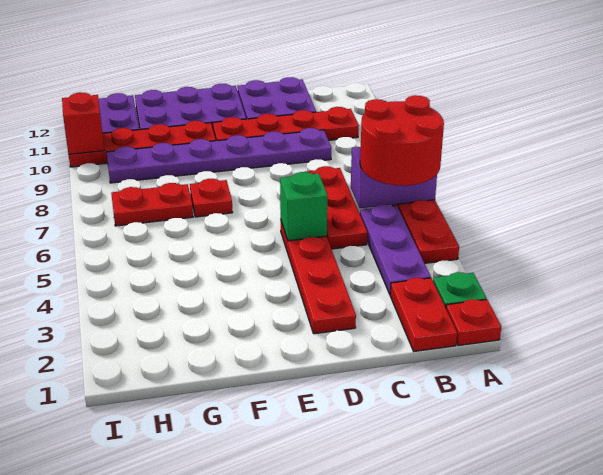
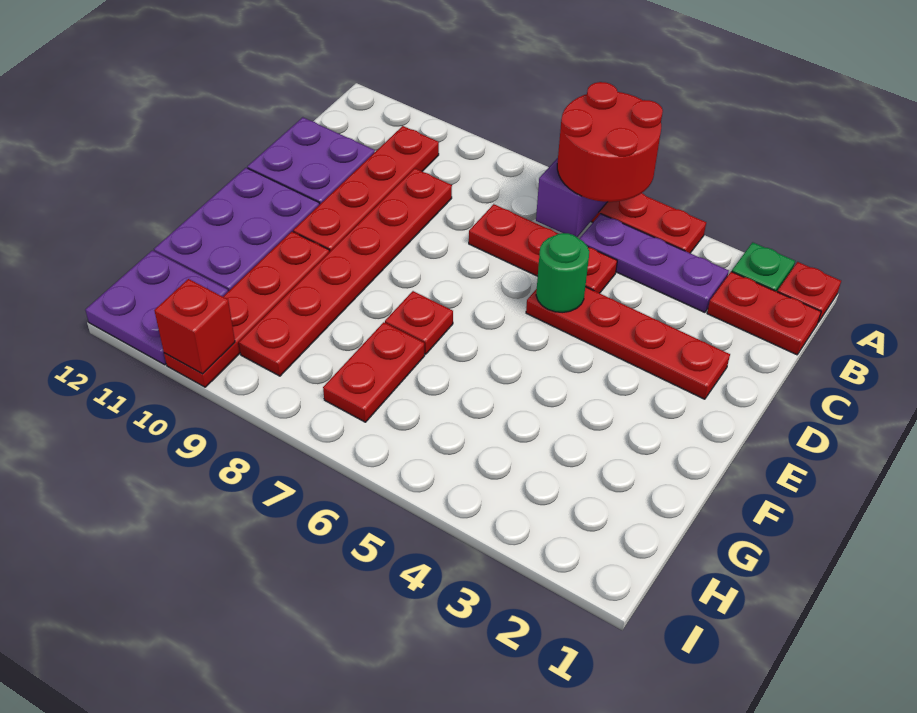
purple 1x6 plate [106,128,331,183] -> red 1x6 plate [239,168,452,376]
green 1x1 brick [280,172,327,241] -> green 1x1 round brick [536,233,589,312]

